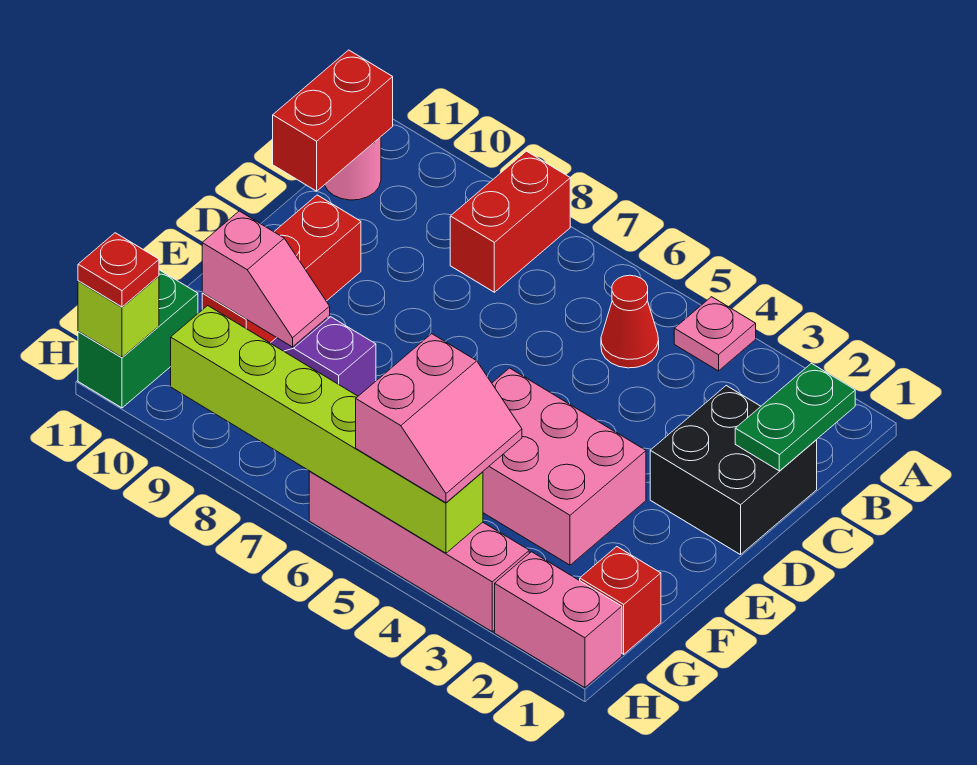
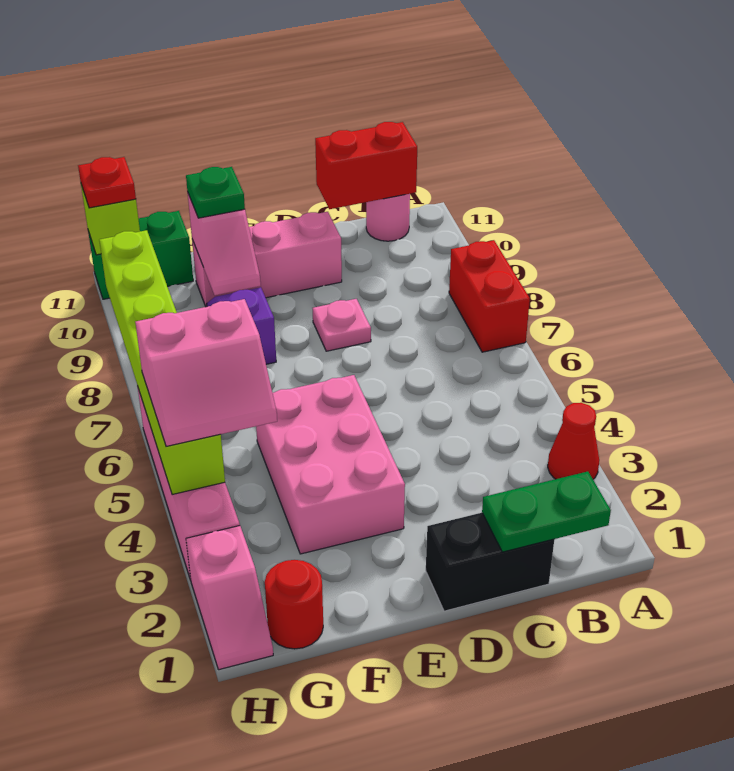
pink 1x1 plate [674,297,756,371] -> pink 1x1 plate moved to [313,299,371,351]
red 1x2 brick [450,151,570,292] -> red 1x2 brick turned to [449,240,530,352]
red 1x1 cone [601,275,659,368] -> red 1x1 cone moved to [548,403,599,479]
black 2x2 brick [650,386,817,555] -> black 1x2 brick [426,513,554,611]
red 1x3 brick [202,195,361,343] -> pink 1x3 brick [192,212,342,307]
none -> green 1x1 plate [186,167,245,218]
red 1x1 brick [580,547,661,654] -> red 1x1 round brick [265,560,323,649]
pink 1x2 brick [495,552,622,688] -> pink 1x2 slope [186,526,273,670]

